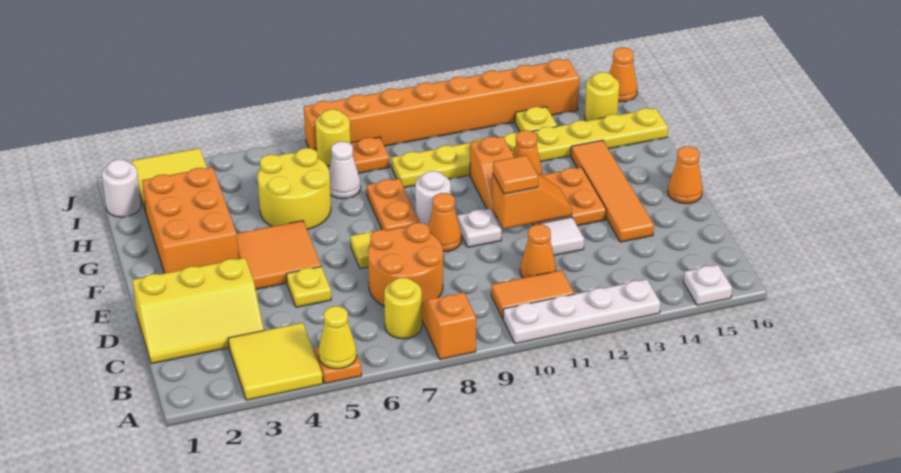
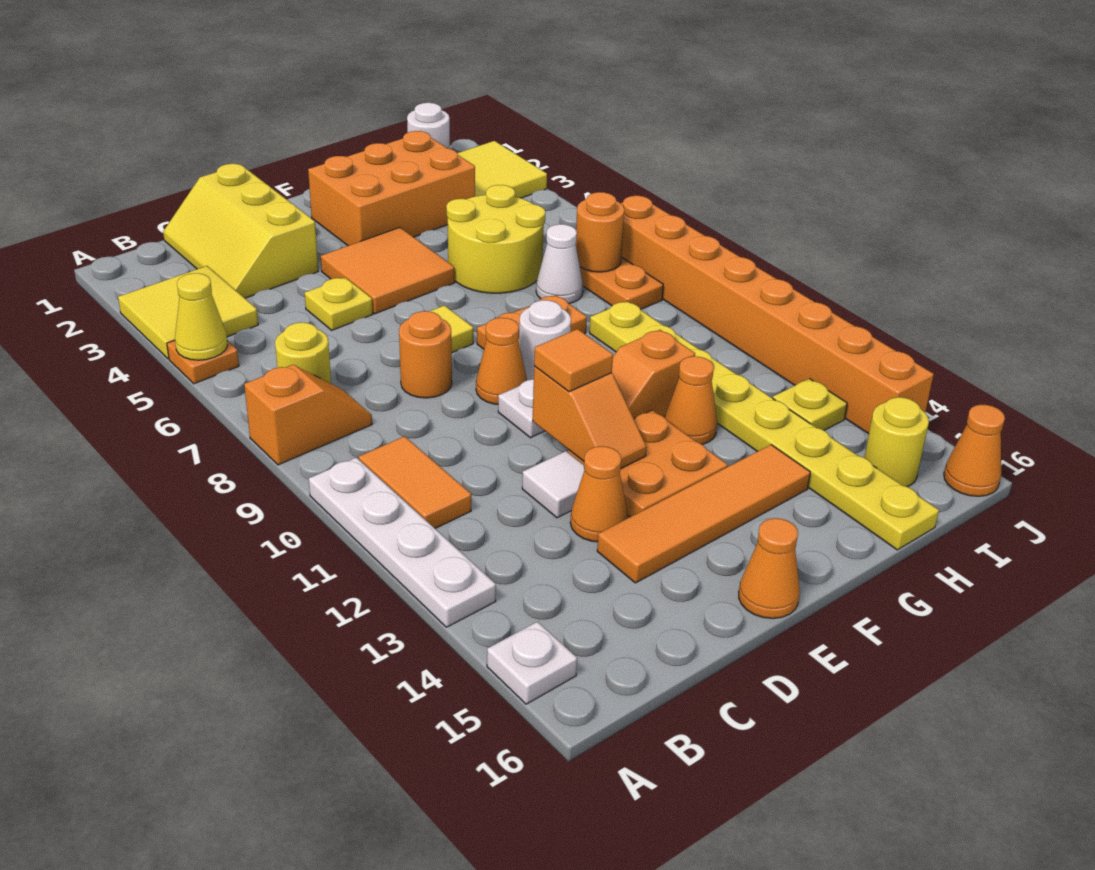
orange 2x2 round brick [368,223,443,306] -> orange 1x1 round brick [399,311,452,398]
orange 1x1 cone [520,224,556,278] -> orange 1x1 cone moved to [570,446,628,542]
yellow 1x1 round brick [315,109,351,166] -> orange 1x1 round brick [576,192,624,272]

